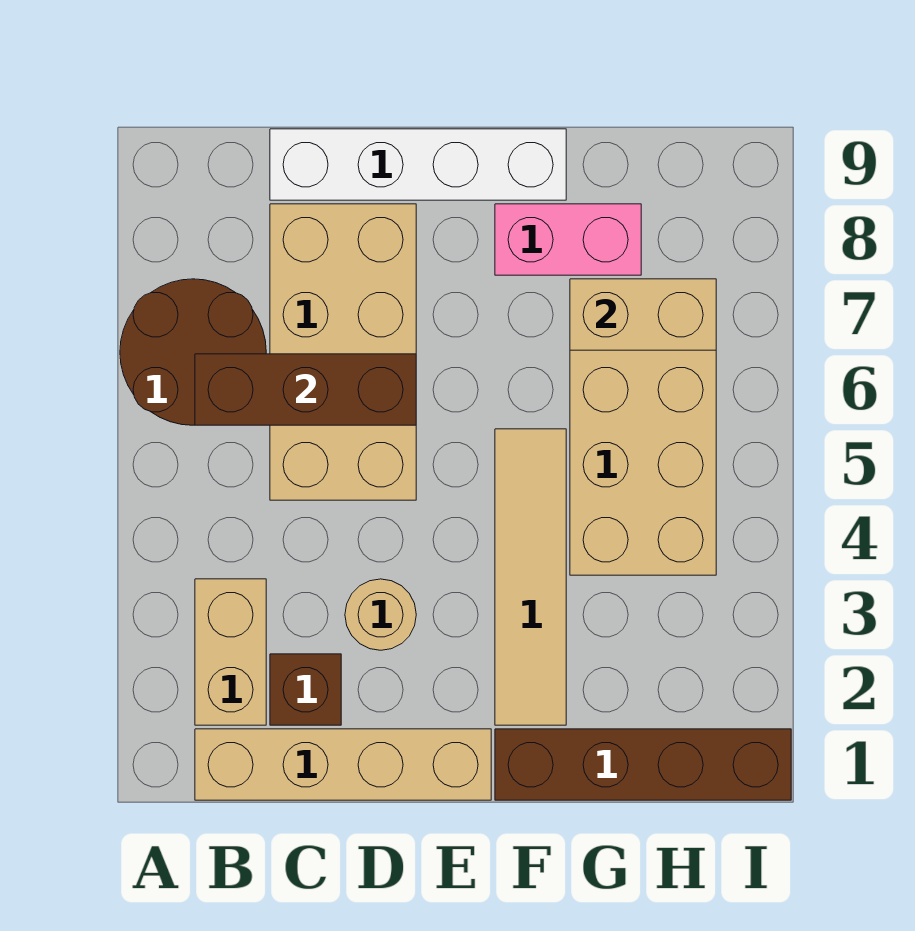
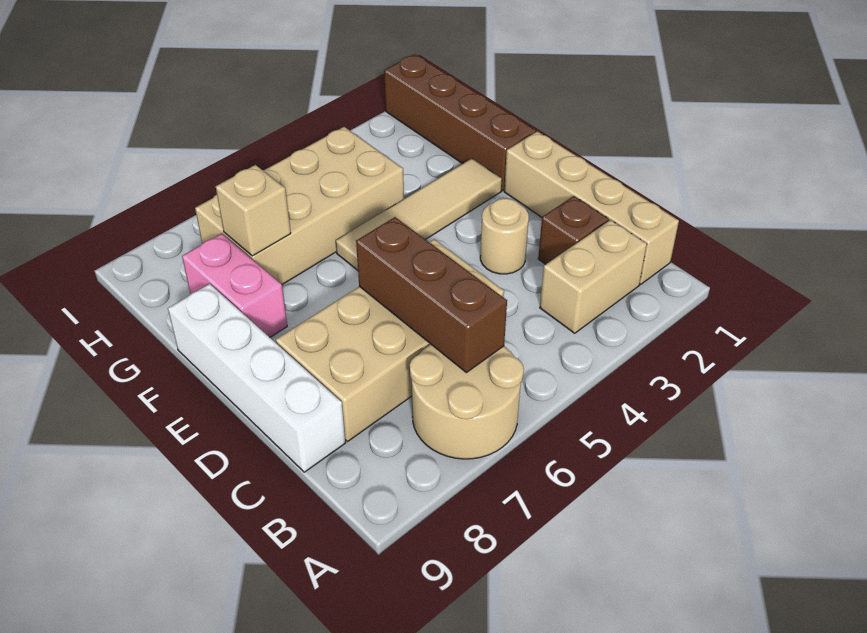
brown 2x2 round brick [120,279,266,425] -> tan 2x2 round brick [410,344,524,459]
tan 1x2 brick [570,279,716,350] -> tan 1x1 brick [216,165,291,256]

